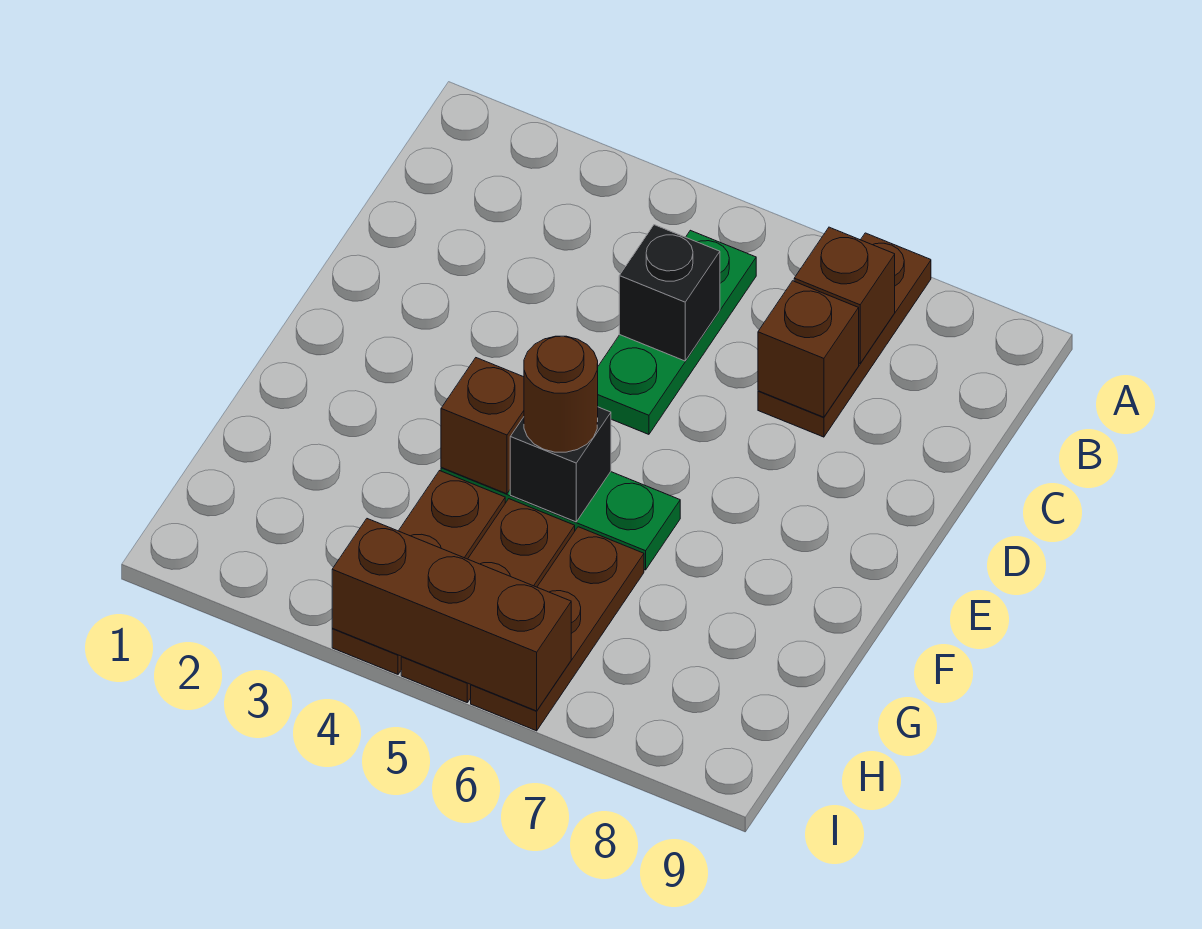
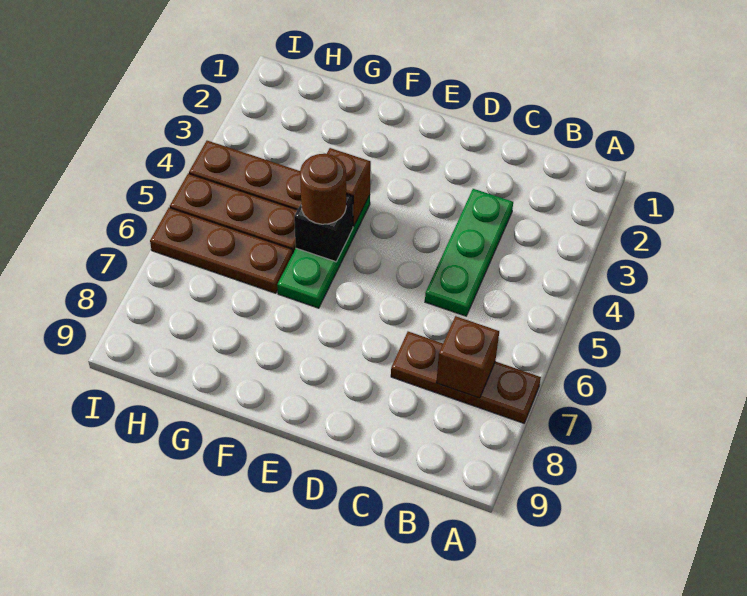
green 1x3 plate [598,230,756,434] -> green 1x3 plate turned to [425,189,513,316]
black 1x1 brick [619,225,720,361] -> none
brown 1x1 brick [758,281,859,417] -> none
brown 1x3 brick [332,519,571,711] -> none

